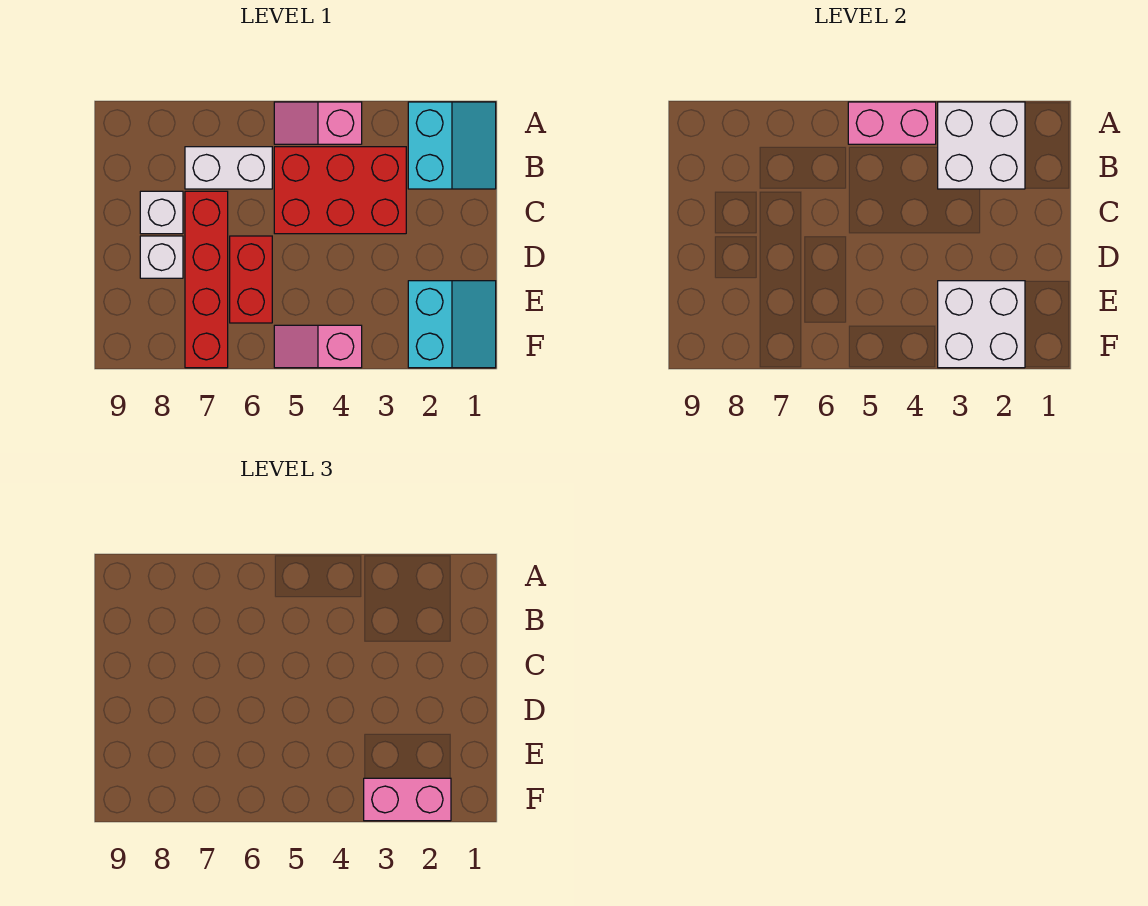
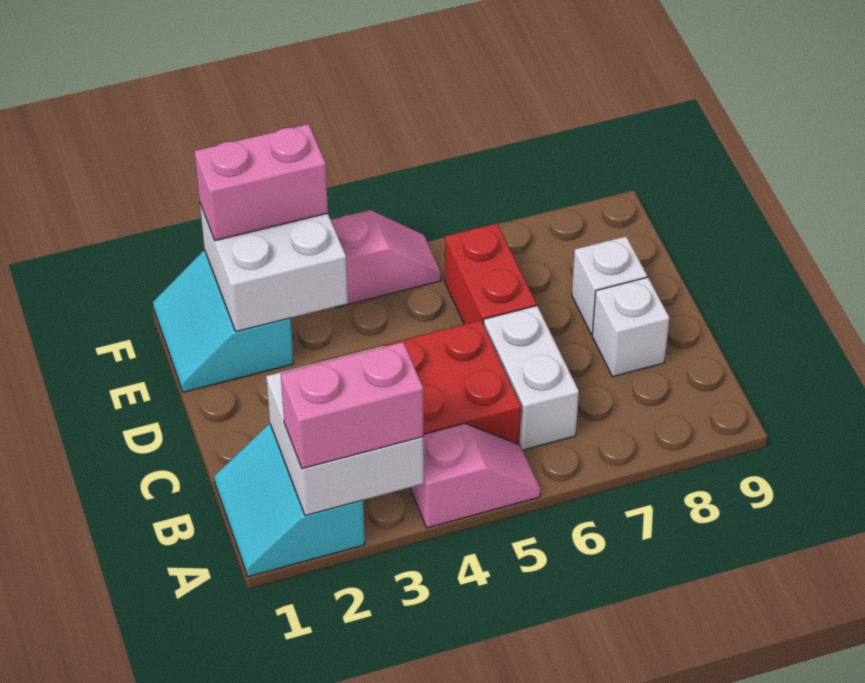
pink 1x2 brick [848,102,936,144] -> pink 1x2 brick moved to [281,342,423,469]
white 1x2 brick [185,147,272,189] -> white 1x2 brick turned to [484,306,579,450]
red 1x4 brick [185,191,228,368] -> none

